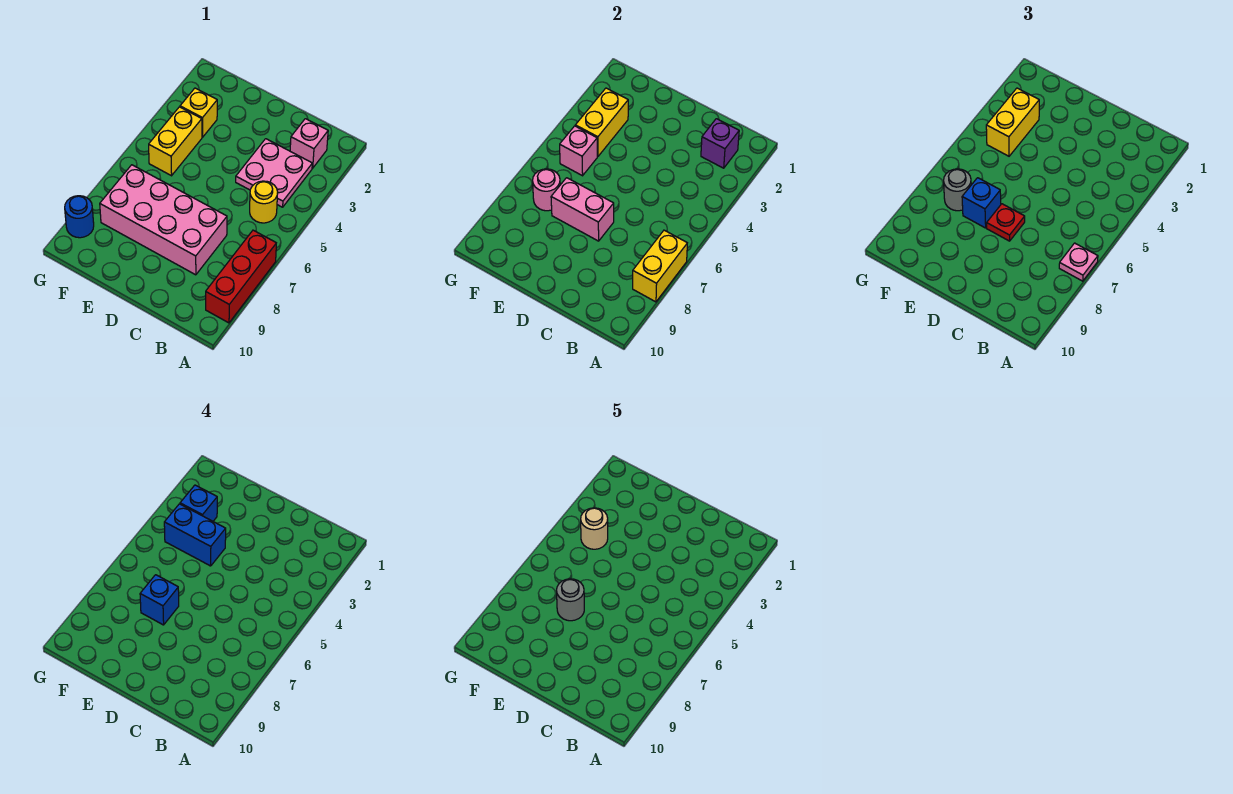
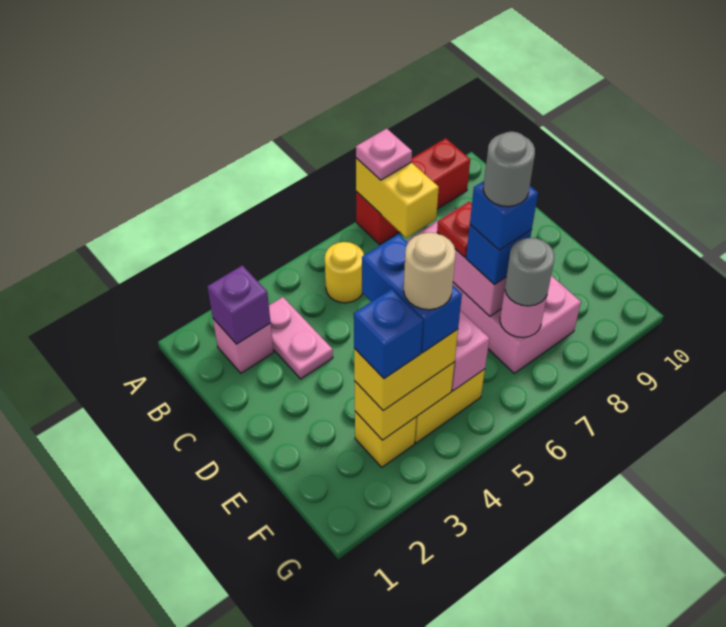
yellow 1x2 brick [633,230,687,302] -> yellow 1x2 brick turned to [356,158,439,238]
pink 2x2 plate [236,139,312,207] -> pink 1x2 plate [269,297,333,379]
blue 1x1 round brick [65,196,94,238] -> none

